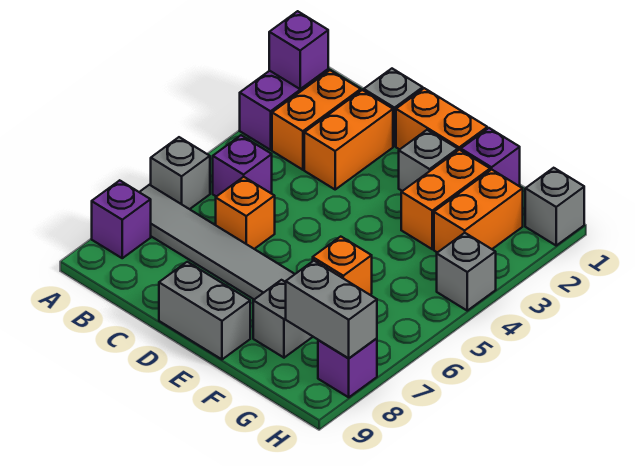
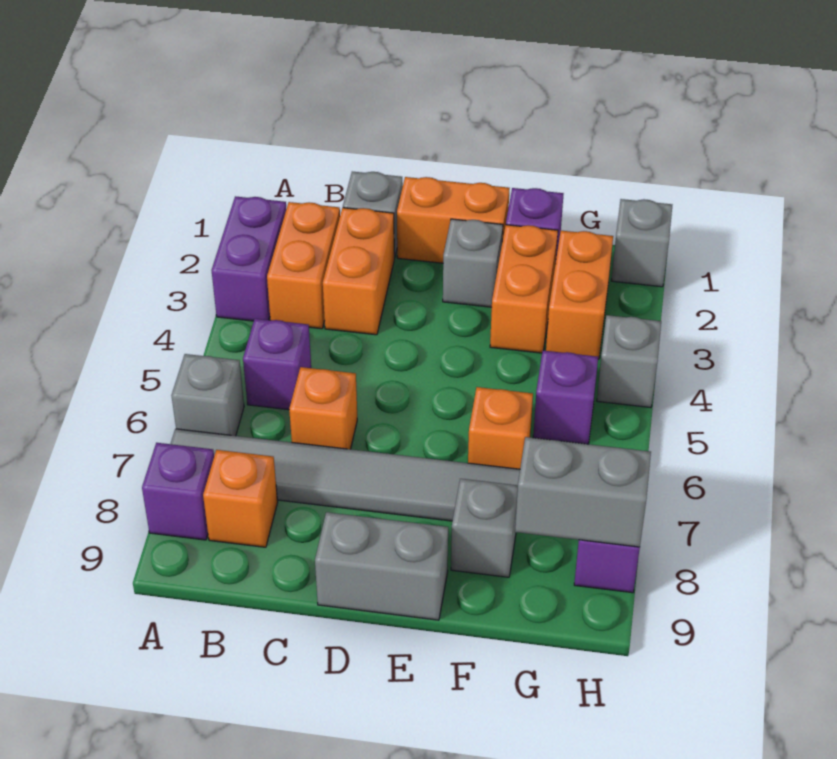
purple 1x1 brick [269,11,328,89] -> purple 1x1 brick moved to [533,350,598,444]
none -> orange 1x1 brick [203,450,278,547]

